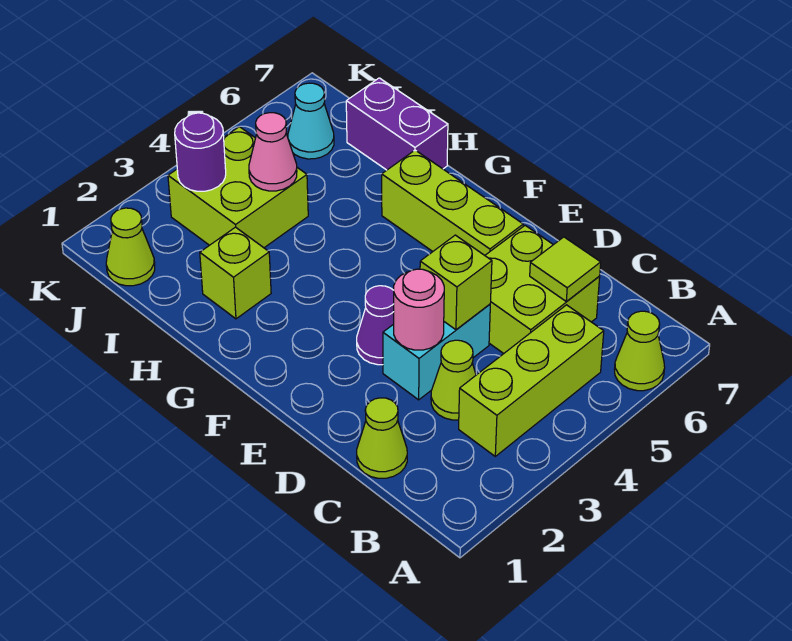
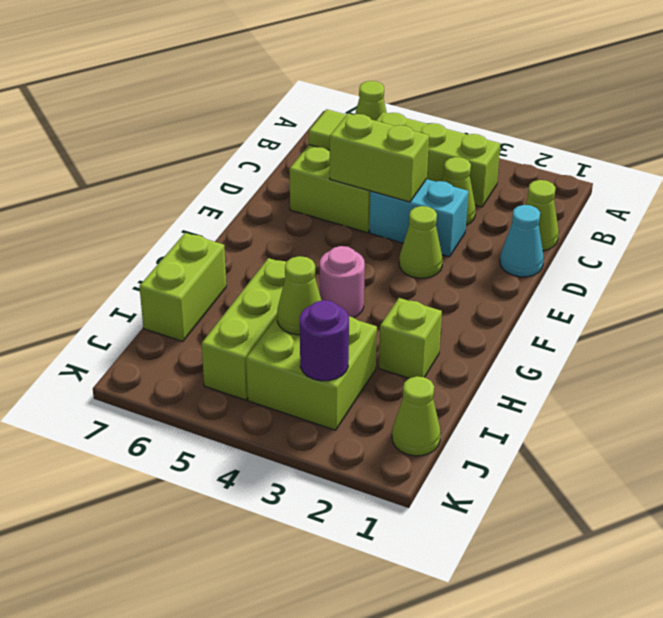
pink 1x1 round brick [394,269,444,350] -> pink 1x1 round brick moved to [320,246,365,318]
lime 1x1 brick [420,235,492,330] -> lime 1x2 brick [330,113,429,202]
purple 1x1 cone [357,286,394,365] -> lime 1x1 cone [399,206,443,278]
lime 1x3 brick [382,150,523,255] -> lime 1x3 brick moved to [202,258,286,400]
purple 1x2 brick [346,78,448,170] -> lime 1x2 brick [139,233,226,341]
pink 1x1 cone [249,113,297,191] -> lime 1x1 cone [277,256,321,335]
cyan 1x1 cone [288,83,334,159] -> cyan 1x1 cone moved to [500,205,544,277]

